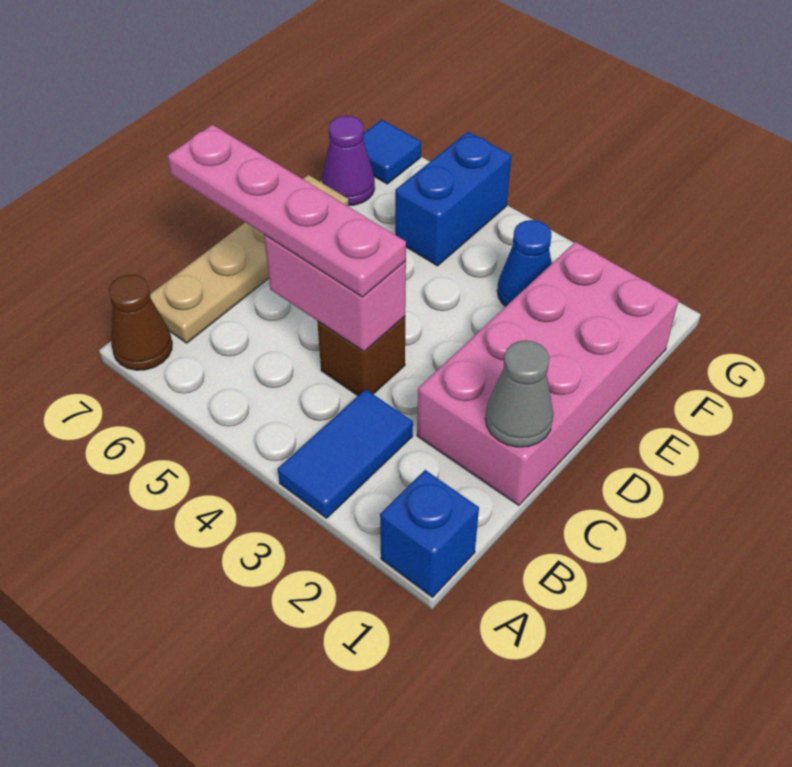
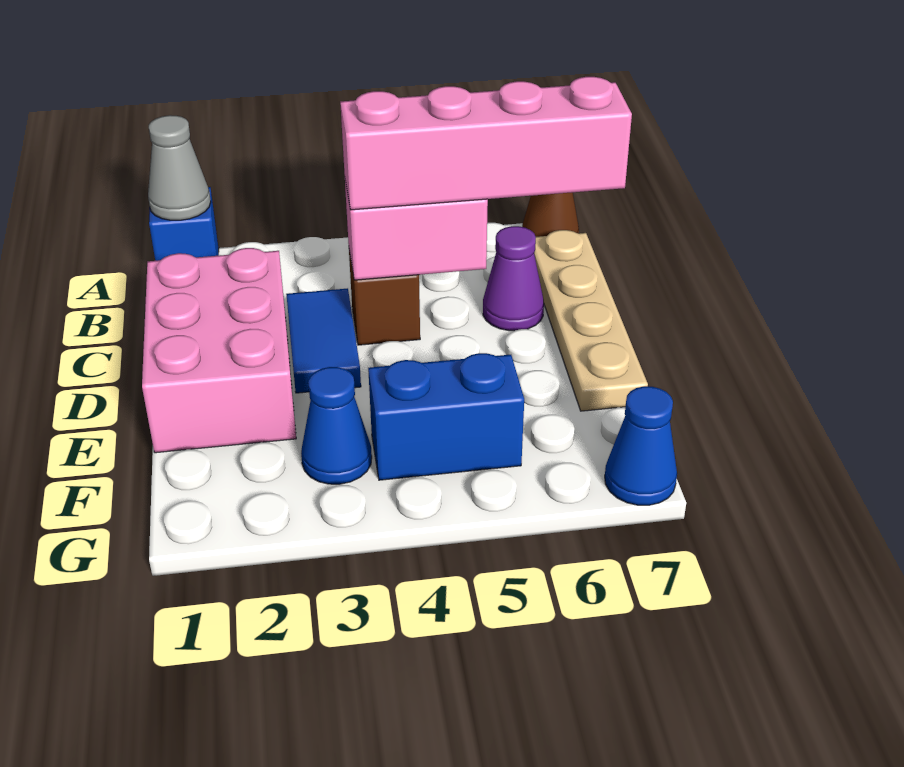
blue 1x2 tile [278,389,413,518] -> blue 1x2 tile moved to [286,288,361,393]
pink 2x4 brick [417,242,679,505] -> pink 2x3 brick [142,248,296,453]
grey 1x1 cone [486,340,554,447] -> grey 1x1 cone moved to [148,115,211,220]
pink 1x4 plate [168,125,406,297] -> pink 1x4 brick [340,77,632,210]
blue 1x2 brick [395,132,511,266] -> blue 1x2 brick turned to [368,353,524,480]
purple 1x1 cone [322,116,375,206] -> purple 1x1 cone moved to [483,226,544,331]
blue 1x1 tile [363,120,421,184] -> blue 1x1 cone [605,386,677,505]

